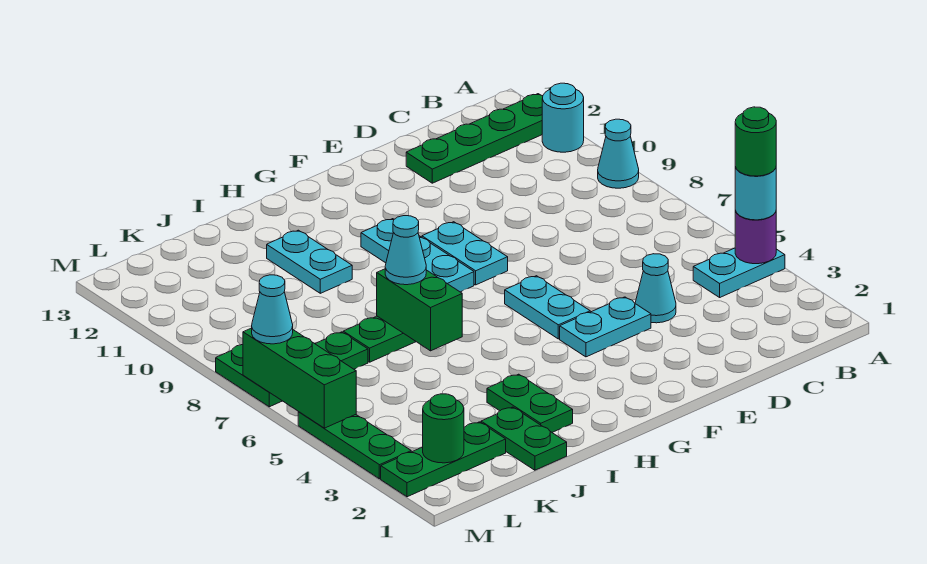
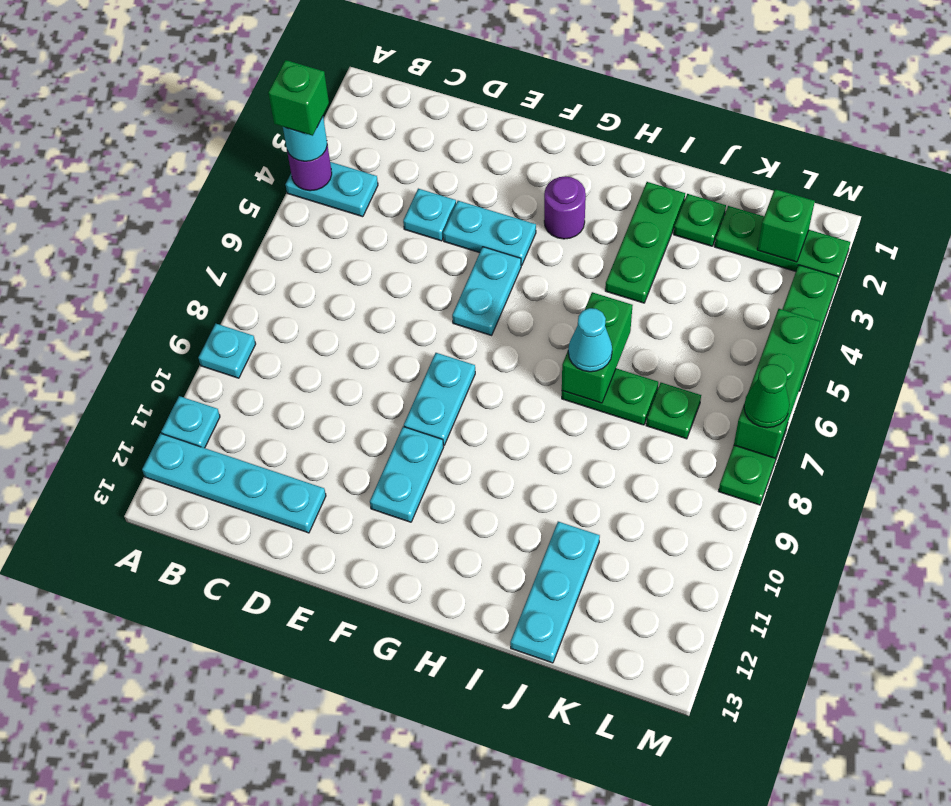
green 1x1 round brick [735,107,776,176] -> green 1x1 brick [268,60,329,136]
cyan 1x1 cone [598,119,639,188] -> cyan 1x1 plate [198,324,256,378]
cyan 1x1 round brick [542,83,584,152] -> cyan 1x1 plate [161,396,220,448]
green 1x4 plate [406,94,543,183] -> cyan 1x4 plate [142,433,326,533]
cyan 1x1 cone [635,254,676,323] -> cyan 1x1 plate [403,189,456,241]
none -> purple 1x1 round brick [544,176,586,239]
cyan 1x3 plate [361,219,474,292] -> cyan 1x3 plate moved to [510,522,600,663]
green 1x2 plate [487,374,573,432] -> green 1x3 plate [605,182,685,303]
cyan 1x2 plate [267,230,352,293] -> cyan 1x2 plate moved to [370,427,444,522]
green 1x2 plate [481,407,567,470] -> green 1x1 plate [674,194,726,246]
green 1x1 round brick [423,394,464,463] -> green 1x1 brick [757,189,815,262]
cyan 1x1 cone [252,275,293,344] -> green 1x1 cone [744,364,790,428]

